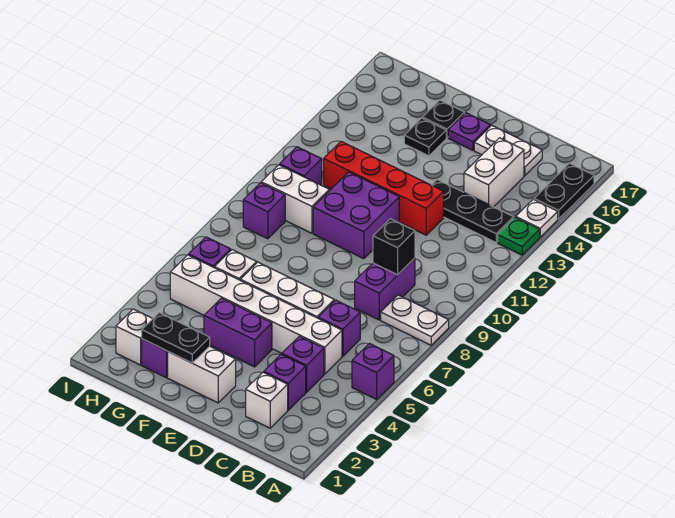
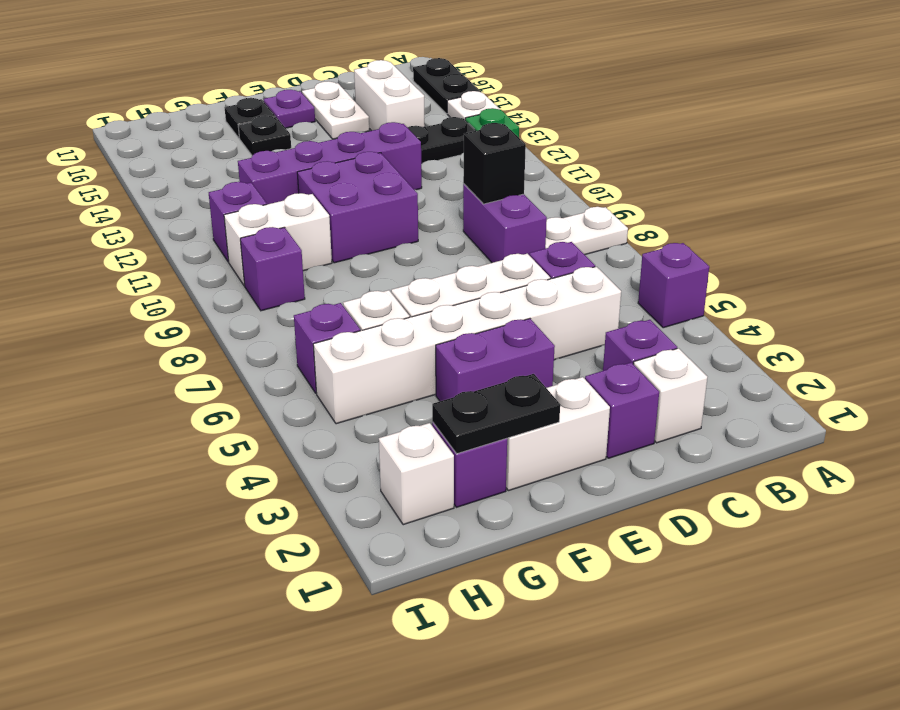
purple 1x1 brick [282,336,324,392] -> purple 1x1 brick moved to [585,362,659,458]
white 1x2 plate [474,125,542,176] -> white 1x2 plate turned to [302,81,369,139]
red 1x4 brick [324,141,444,235] -> purple 1x4 brick [238,122,422,204]

